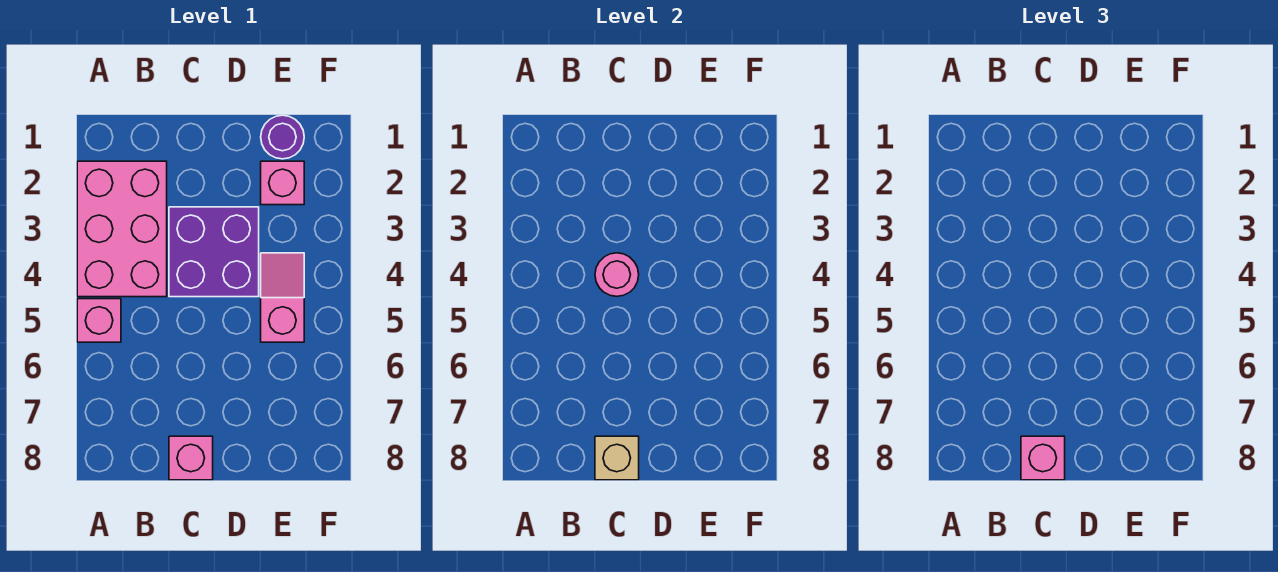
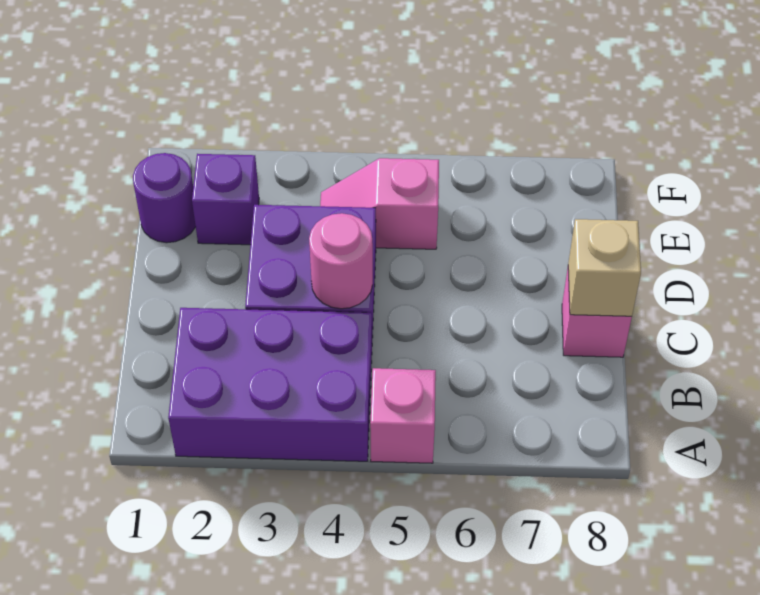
pink 2x3 brick [77,161,167,297] -> purple 2x3 brick [168,308,372,461]
pink 1x1 brick [1021,436,1065,480] -> none
pink 1x1 brick [261,161,304,205] -> purple 1x1 brick [192,154,259,245]

